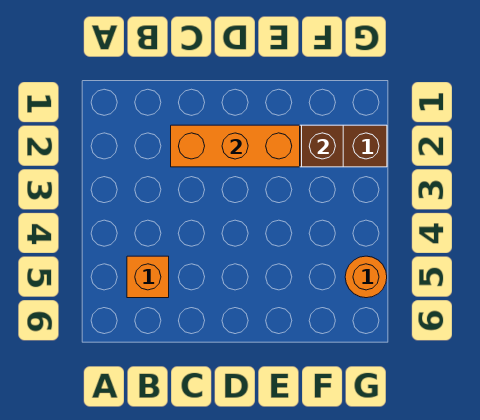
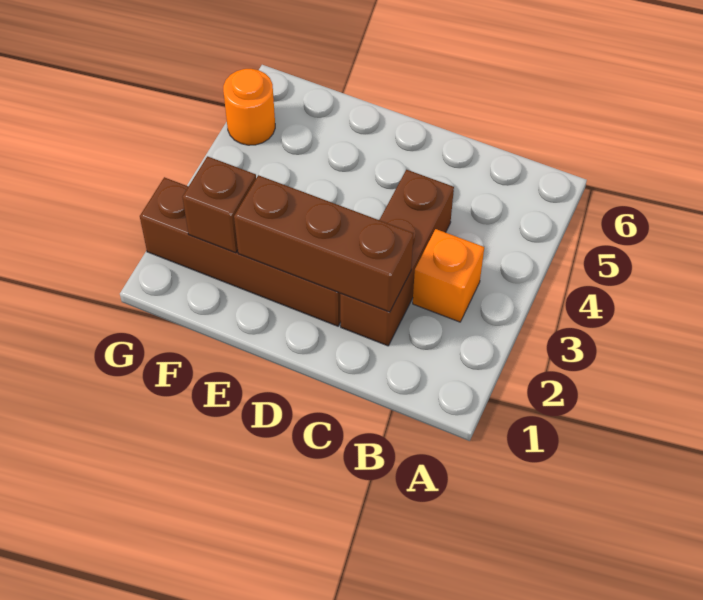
orange 1x1 brick [127,256,169,298] -> orange 1x1 brick moved to [413,229,484,322]
none -> brown 1x3 brick [340,170,454,346]
orange 1x3 brick [171,125,300,167] -> brown 1x3 brick [234,175,414,312]

